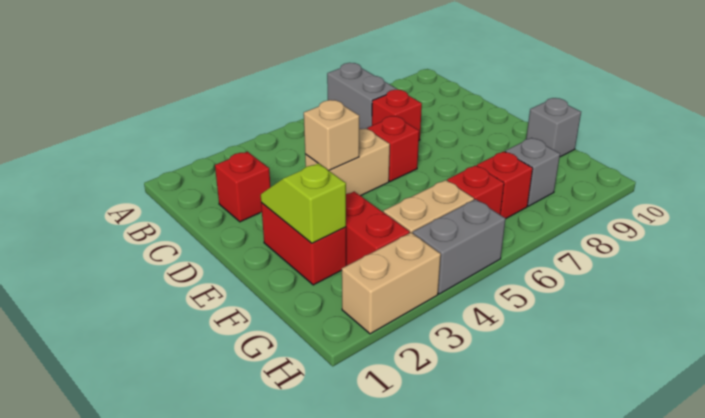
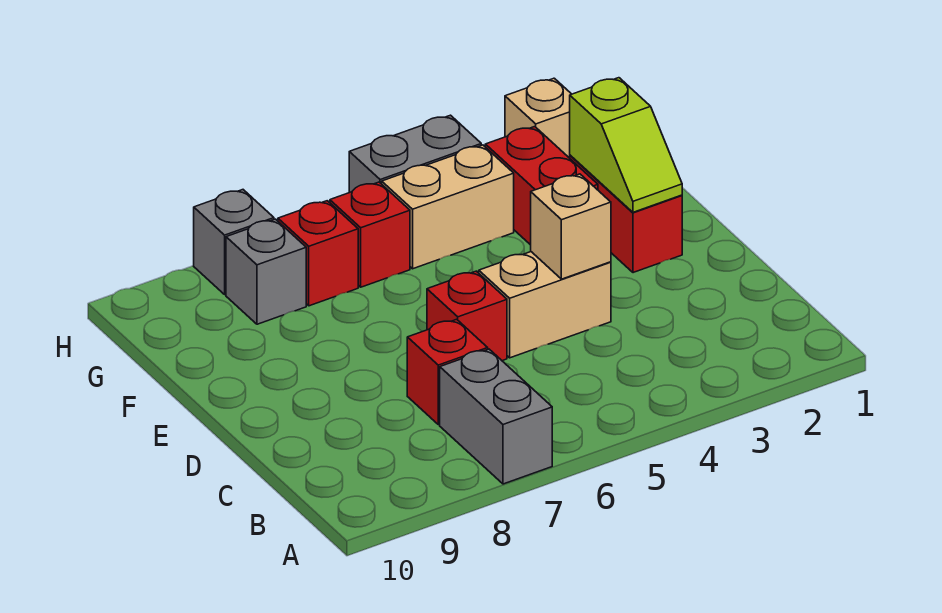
red 1x1 brick [215,152,271,222] -> none
grey 1x1 brick [526,98,581,157] -> grey 1x1 brick moved to [194,190,274,294]
tan 1x2 brick [342,233,441,334] -> tan 1x1 brick [505,78,571,158]

